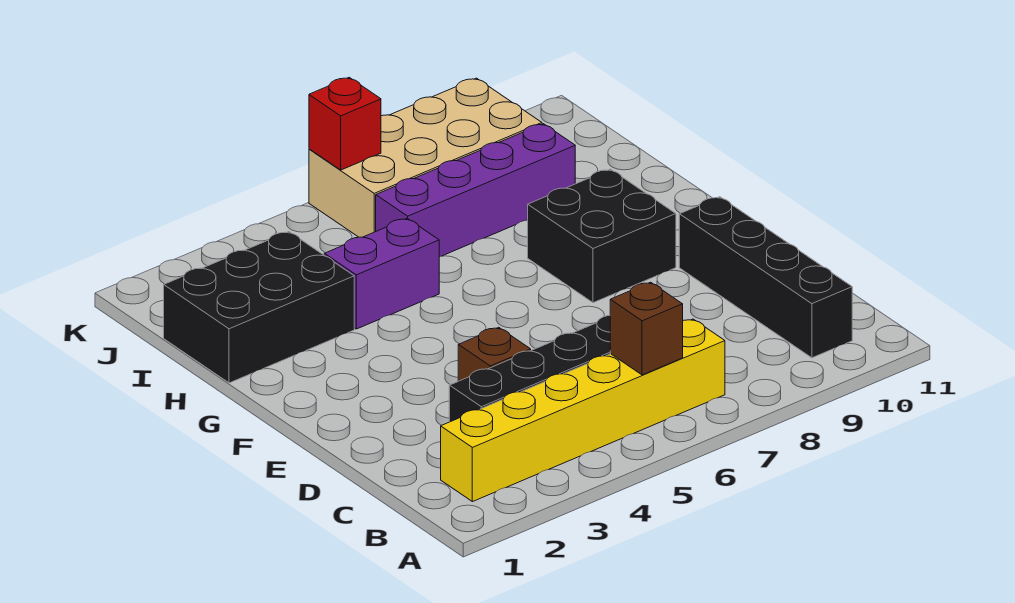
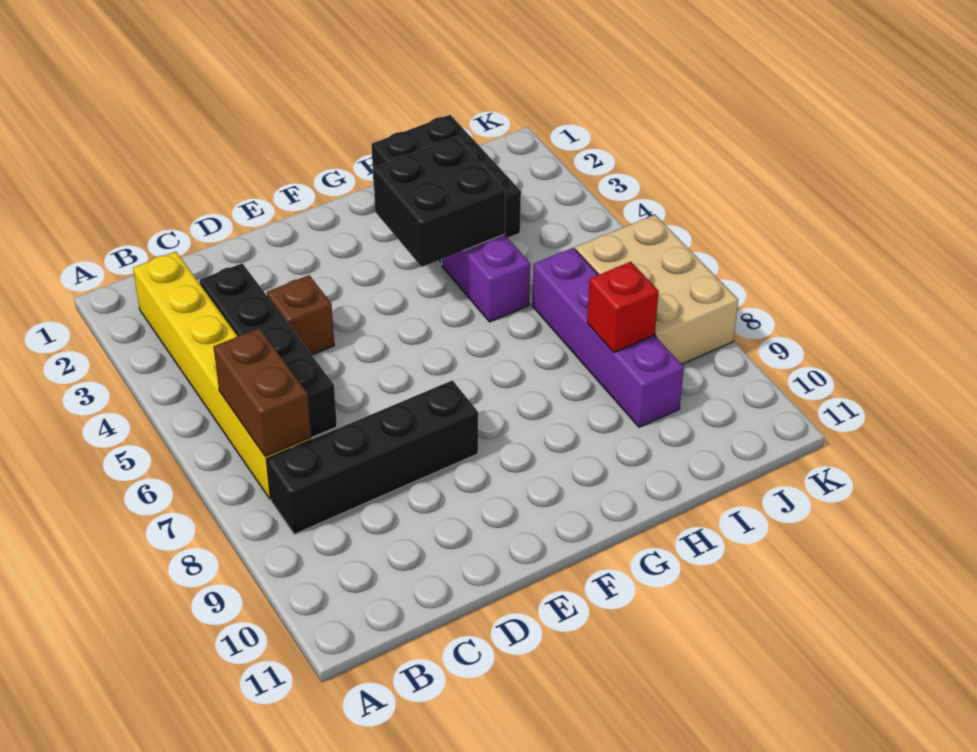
brown 1x1 brick [610,282,683,375] -> brown 1x2 brick [214,328,311,457]
black 1x4 brick [679,197,852,358] -> black 1x4 brick moved to [266,380,478,534]
black 2x2 brick [528,169,676,303] -> black 2x2 brick moved to [373,137,505,267]
tan 2x4 brick [309,78,542,237] -> tan 2x3 brick [575,215,738,364]
red 1x1 brick [309,77,381,170] -> red 1x1 brick moved to [587,262,659,352]

